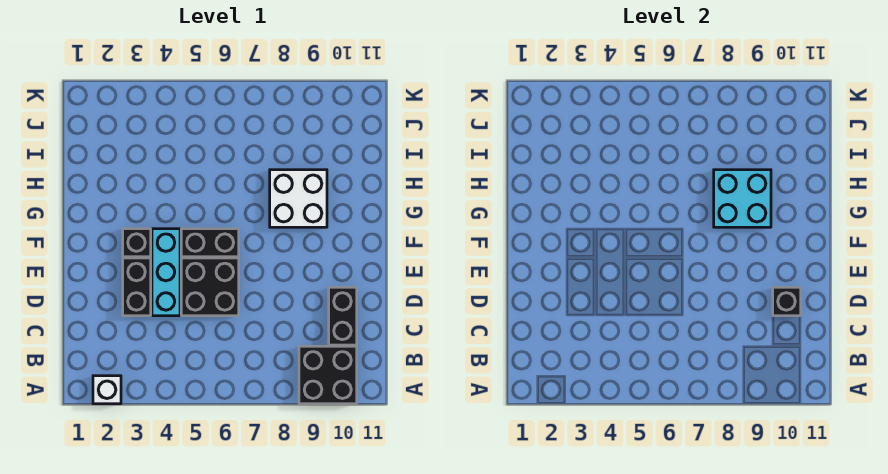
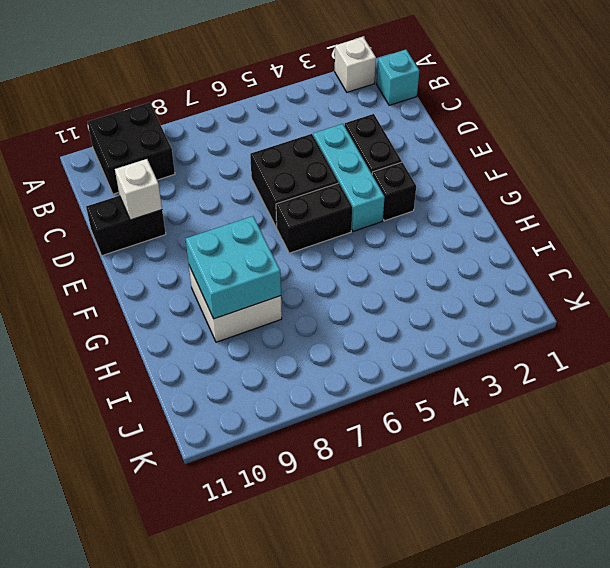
none -> cyan 1x1 brick [377,50,419,105]
black 1x2 brick [329,287,357,345] -> black 1x2 brick turned to [86,196,166,256]
black 1x1 brick [773,287,801,316] -> white 1x1 brick [115,159,162,220]

